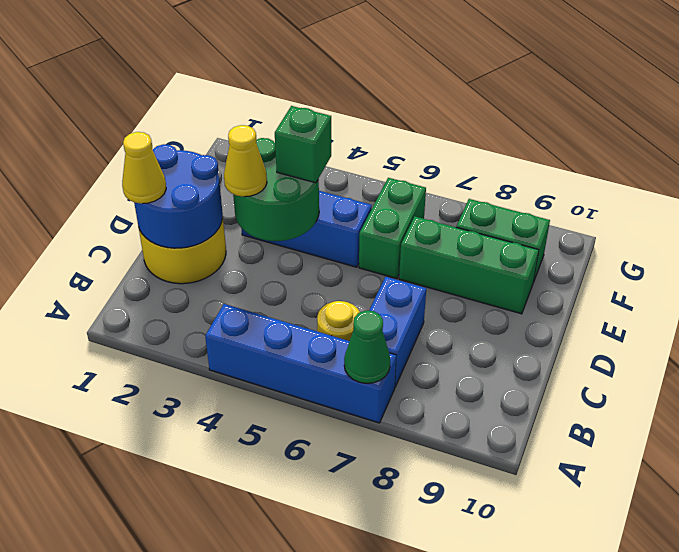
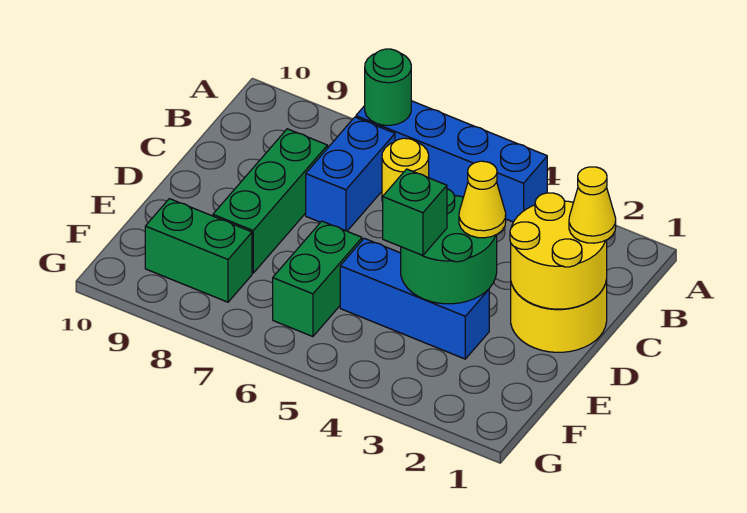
green 1x1 cone [344,311,390,383] -> green 1x1 round brick [365,49,411,125]
blue 2x2 round brick [134,144,223,248] -> yellow 2x2 round brick [510,193,607,309]
green 1x3 brick [399,217,539,314] -> green 1x3 brick turned to [213,129,328,273]

